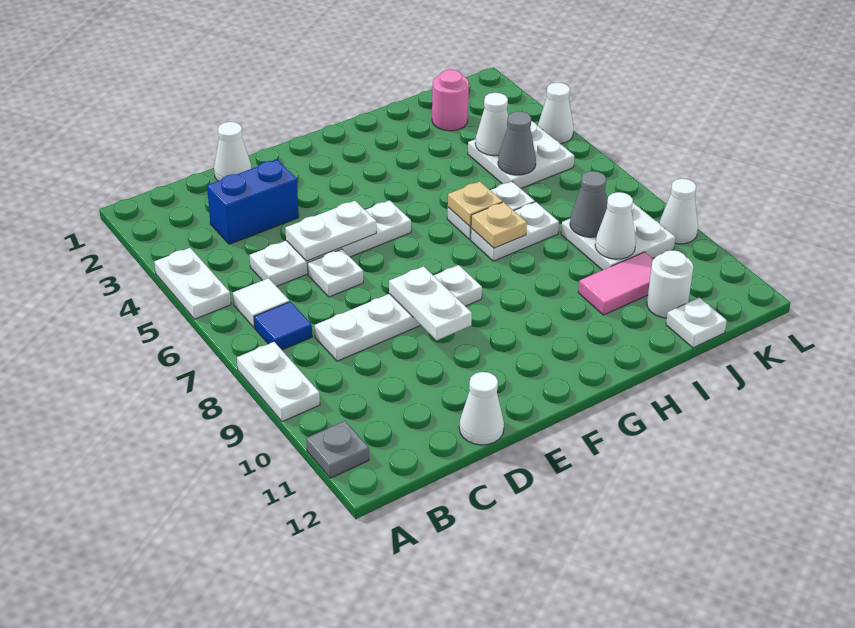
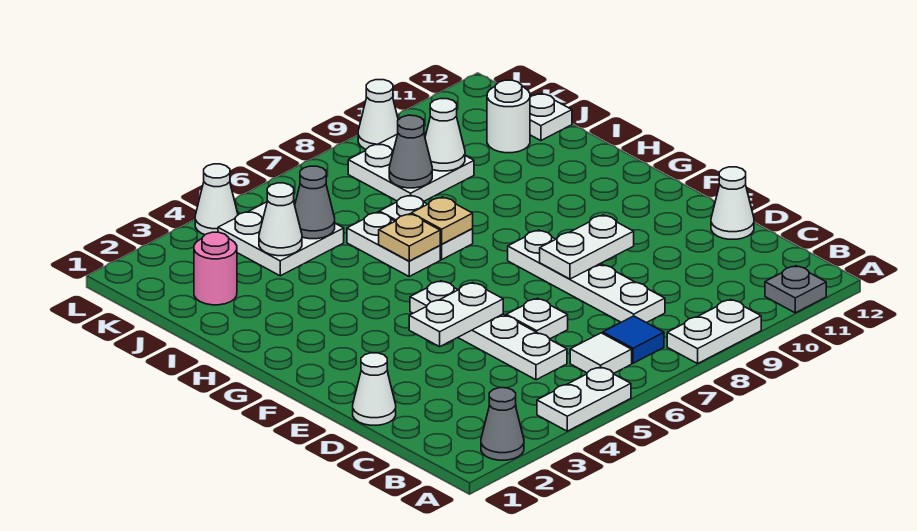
none -> grey 1x1 cone [481,388,524,460]
blue 1x2 brick [207,160,299,244] -> none
white 1x2 plate [285,201,376,261] -> white 1x2 plate turned to [409,283,503,347]
pink 1x2 tile [578,252,653,315] -> none

